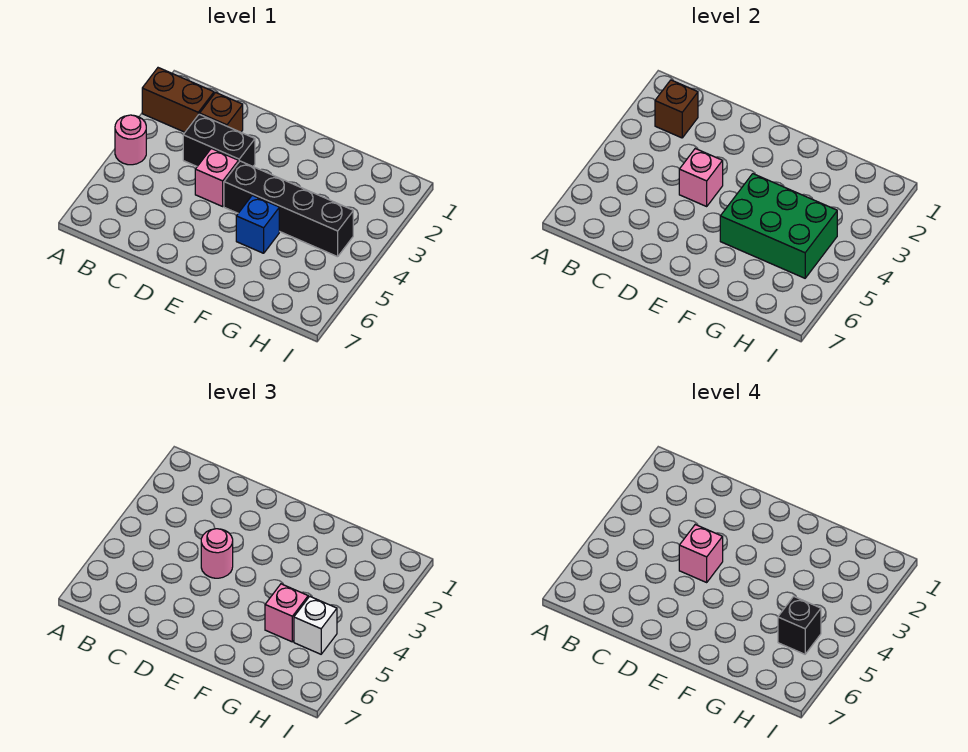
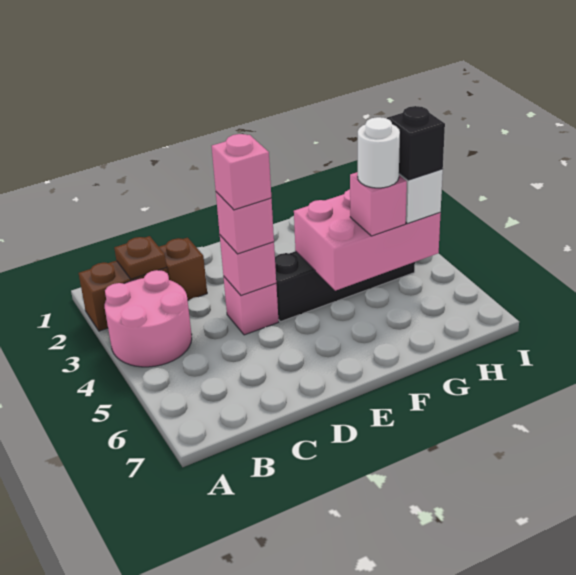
pink 1x1 round brick [115,115,146,165] -> pink 2x2 round brick [105,270,192,367]
brown 1x1 brick [655,80,698,138] -> brown 1x1 plate [114,236,166,279]
black 1x2 brick [183,114,255,166] -> none
pink 1x1 round brick [201,529,233,578] -> pink 1x1 brick [216,192,274,254]
green 2x3 brick [720,174,837,278] -> pink 2x3 brick [294,189,441,290]
blue 1x1 brick [236,195,279,253] -> none
none -> white 1x1 round brick [358,117,400,188]

